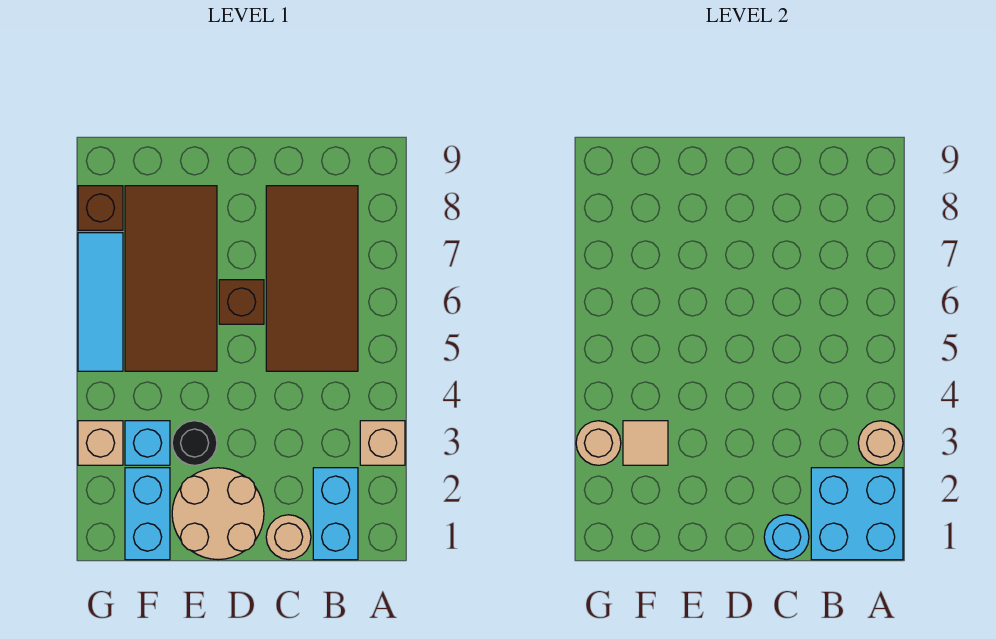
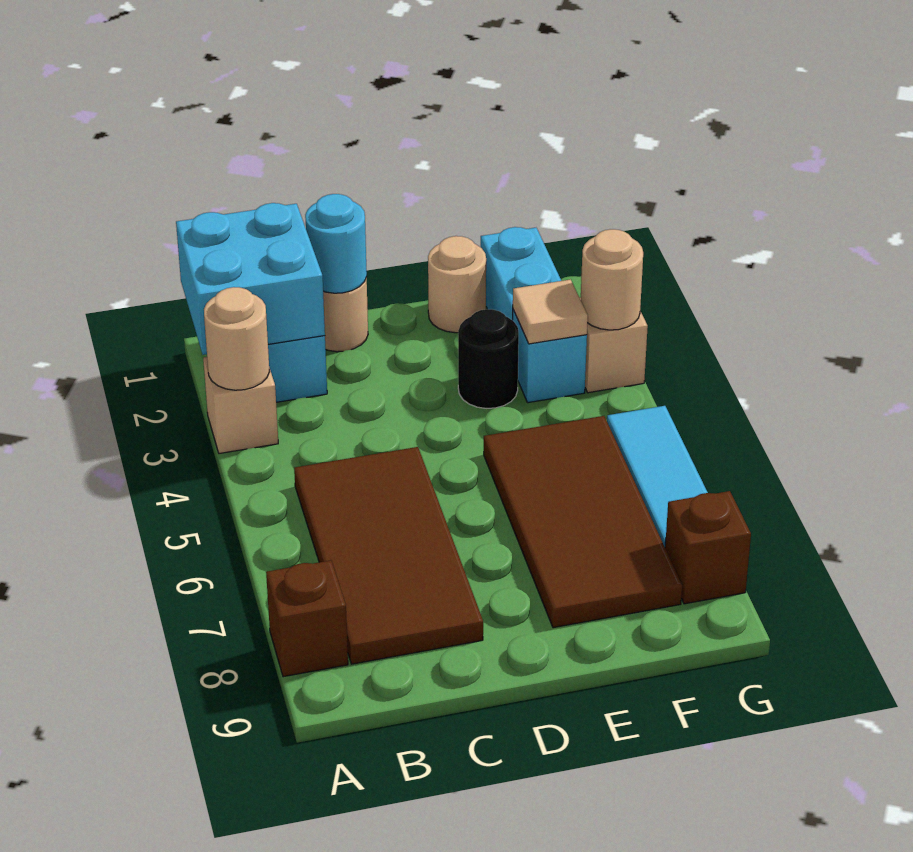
tan 2x2 round brick [172,468,264,560] -> tan 1x1 round brick [428,236,486,333]
brown 1x1 brick [219,280,264,324] -> brown 1x1 brick moved to [266,560,348,677]

